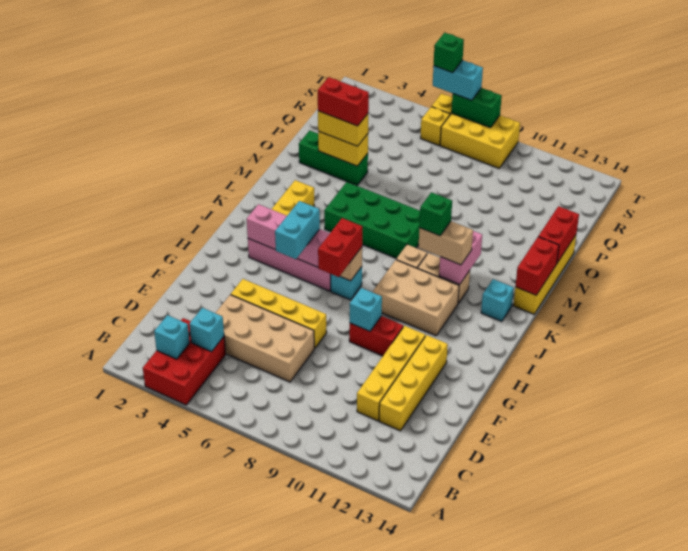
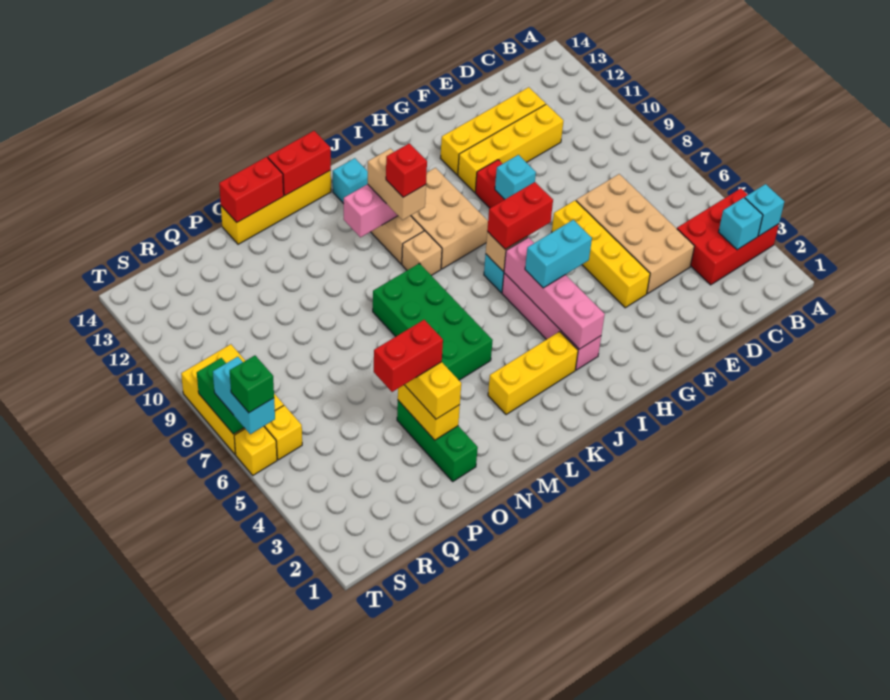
cyan 1x1 brick [190,308,224,352] -> cyan 1x1 brick moved to [745,184,784,236]
green 1x1 brick [419,192,452,236] -> red 1x1 brick [386,143,427,197]
red 1x2 brick [318,77,369,126] -> red 1x2 brick turned to [374,320,443,392]

